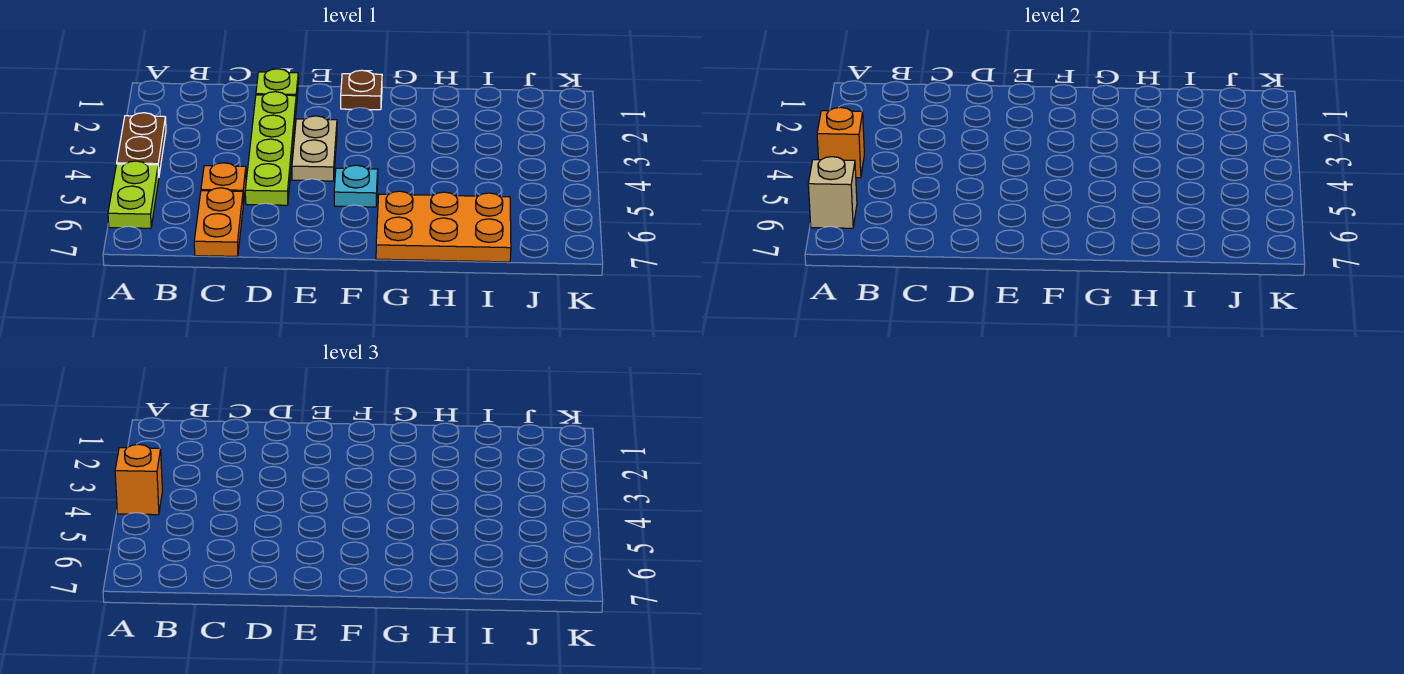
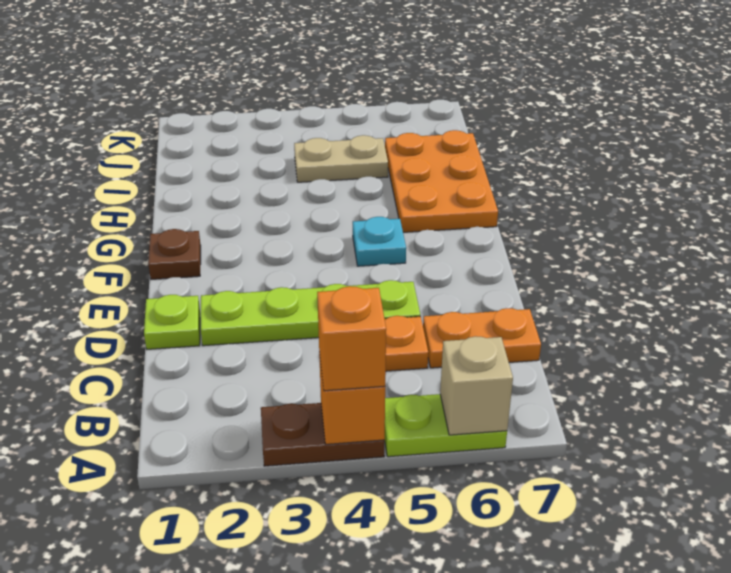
tan 1x2 plate [292,116,337,181] -> tan 1x2 plate moved to [294,135,388,182]

